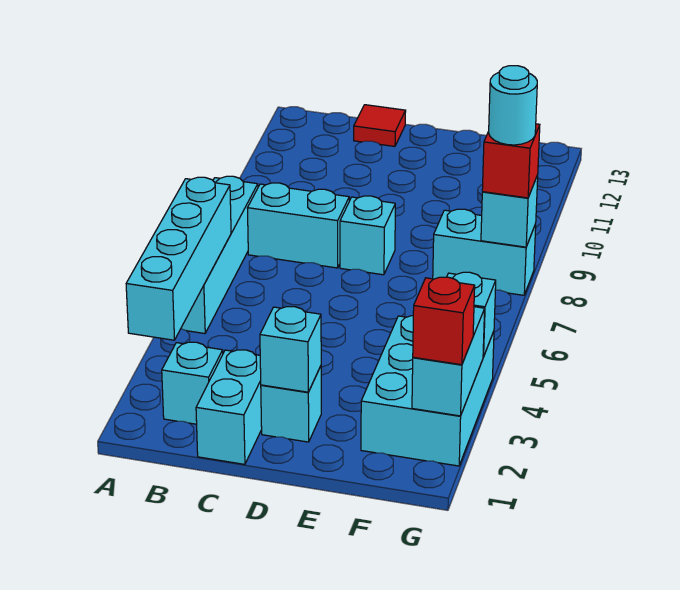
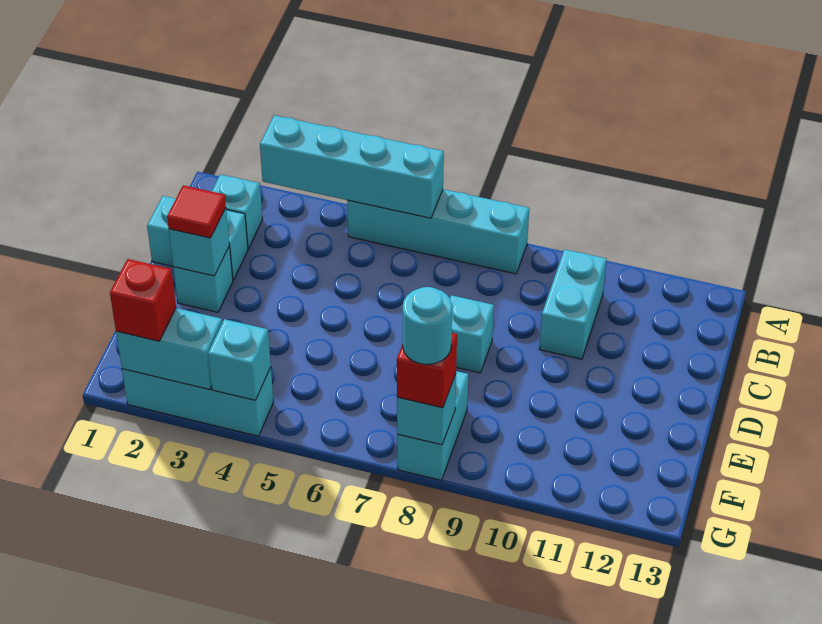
cyan 1x2 brick [248,183,349,268] -> cyan 1x2 brick moved to [539,249,607,359]
red 1x1 tile [354,105,406,146] -> red 1x1 tile moved to [167,185,226,238]
cyan 2x3 brick [361,316,494,466] -> cyan 1x3 brick [122,367,274,436]

